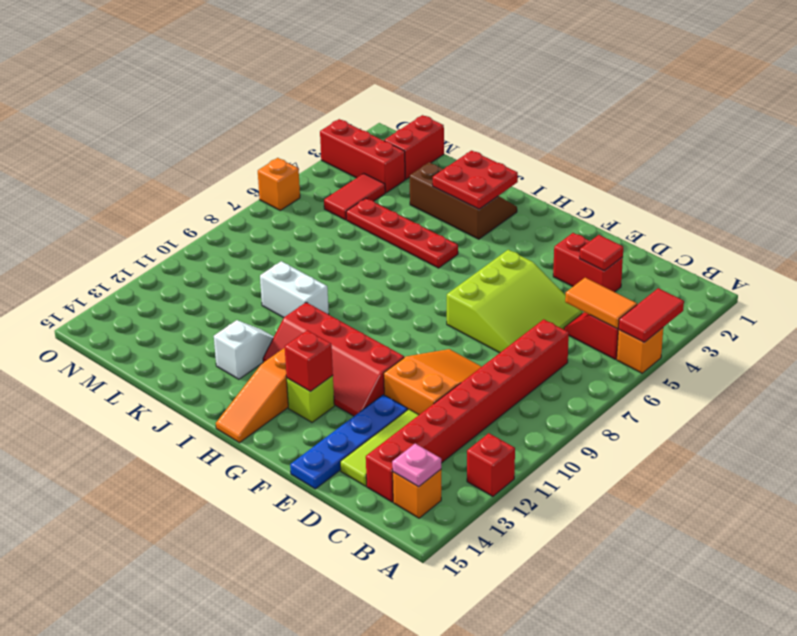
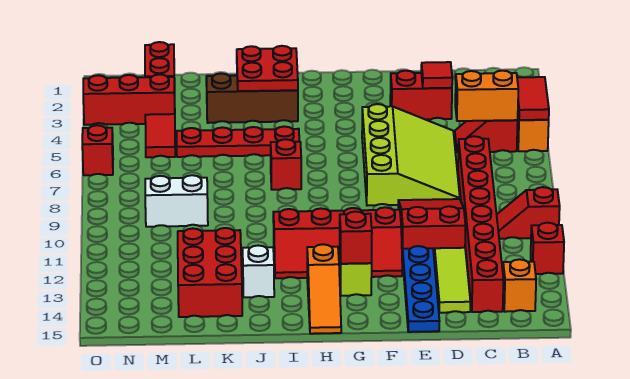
none -> red 1x2 slope [497,187,560,239]
orange 1x2 tile [565,278,637,328] -> orange 1x2 brick [455,71,518,121]
pink 1x1 plate [392,444,441,487] -> none
lime 3x3 slope [447,250,582,353] -> lime 3x4 slope [362,104,460,206]
orange 2x3 slope [384,349,482,415] -> red 2x3 slope [398,199,466,258]
none -> red 1x1 brick [271,139,301,190]
white 1x2 brick [260,261,329,318] -> white 1x2 brick moved to [145,175,208,227]
none -> red 2x3 brick [178,228,242,317]
orange 1x1 brick [258,158,300,210] -> red 1x1 brick [82,125,113,175]

